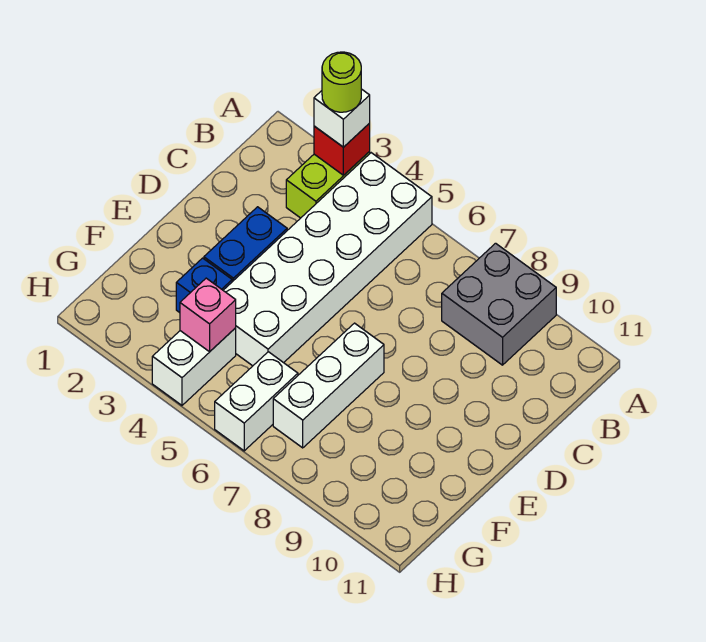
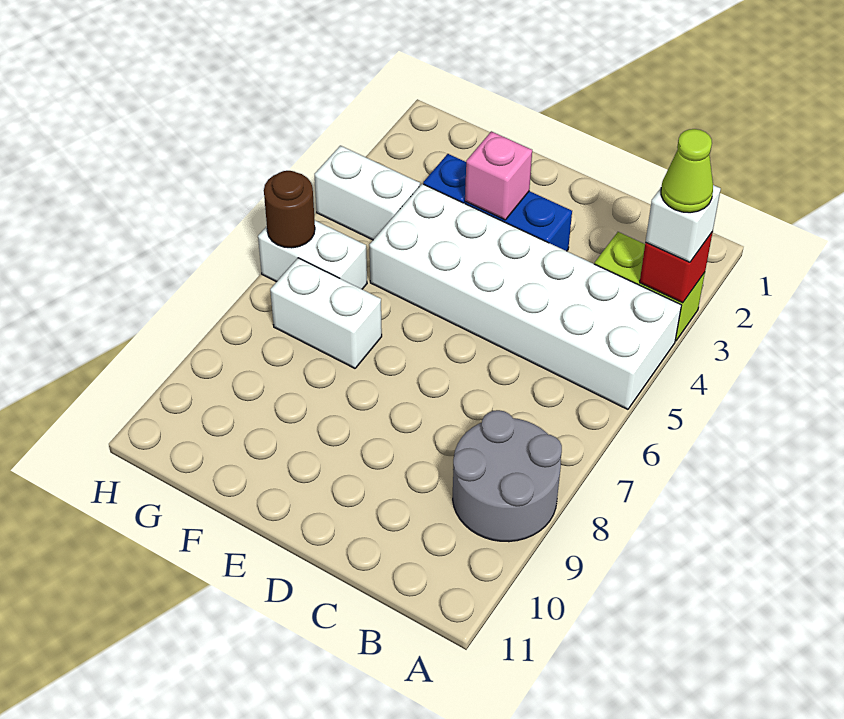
lime 1x1 round brick [322,52,361,112] -> lime 1x1 cone [661,129,713,213]
grey 2x2 brick [442,243,556,365] -> grey 2x2 round brick [453,410,562,542]
white 1x3 brick [273,323,384,448] -> white 1x2 brick [270,258,382,368]
pink 1x1 brick [180,278,236,352] -> pink 1x1 brick moved to [465,131,532,220]
none -> brown 1x1 round brick [264,171,315,248]

